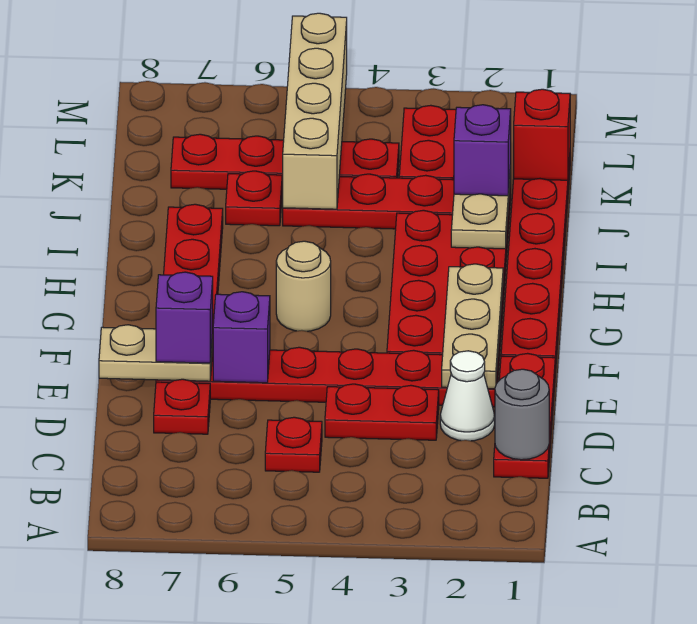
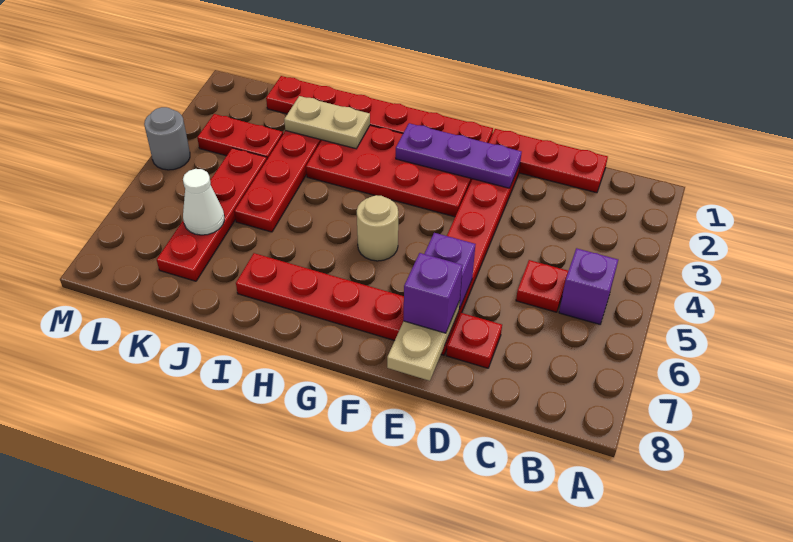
grey 1x1 round brick [495,369,549,460] -> grey 1x1 round brick moved to [144,107,190,170]
white 1x1 cone [440,351,495,441] -> white 1x1 cone moved to [183,169,224,235]
red 1x2 plate [325,384,439,440] -> none
tan 1x3 plate [442,264,503,389] -> purple 1x3 plate [396,123,522,188]
purple 1x1 brick [454,105,511,196] -> purple 1x1 brick moved to [559,248,618,324]
tan 1x4 brick [282,13,347,209] -> none
red 1x1 plate [226,171,282,226] -> none
red 1x1 brick [514,89,570,180] -> none

